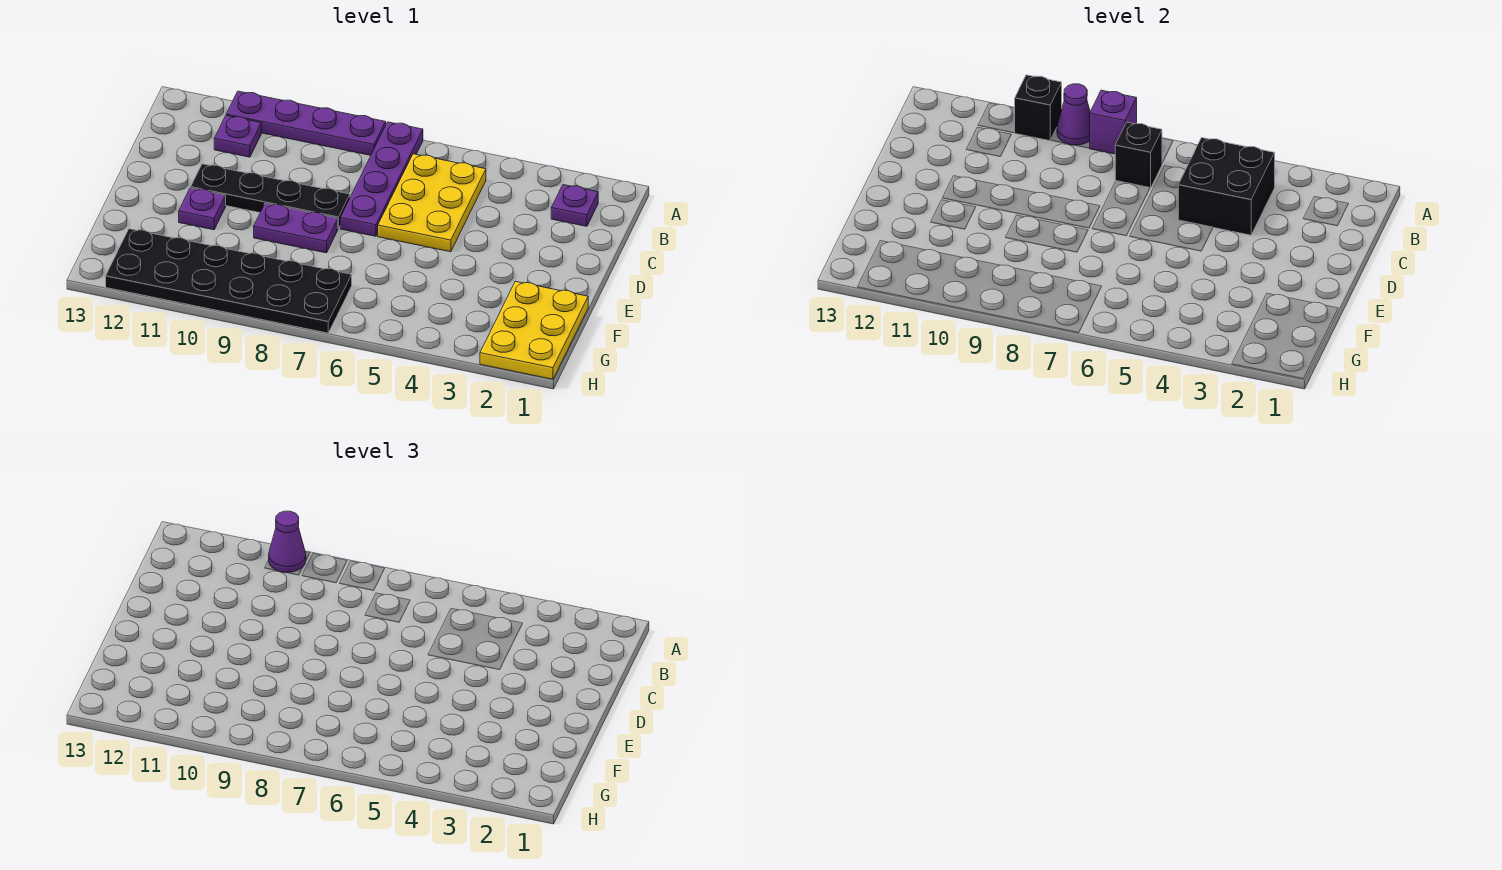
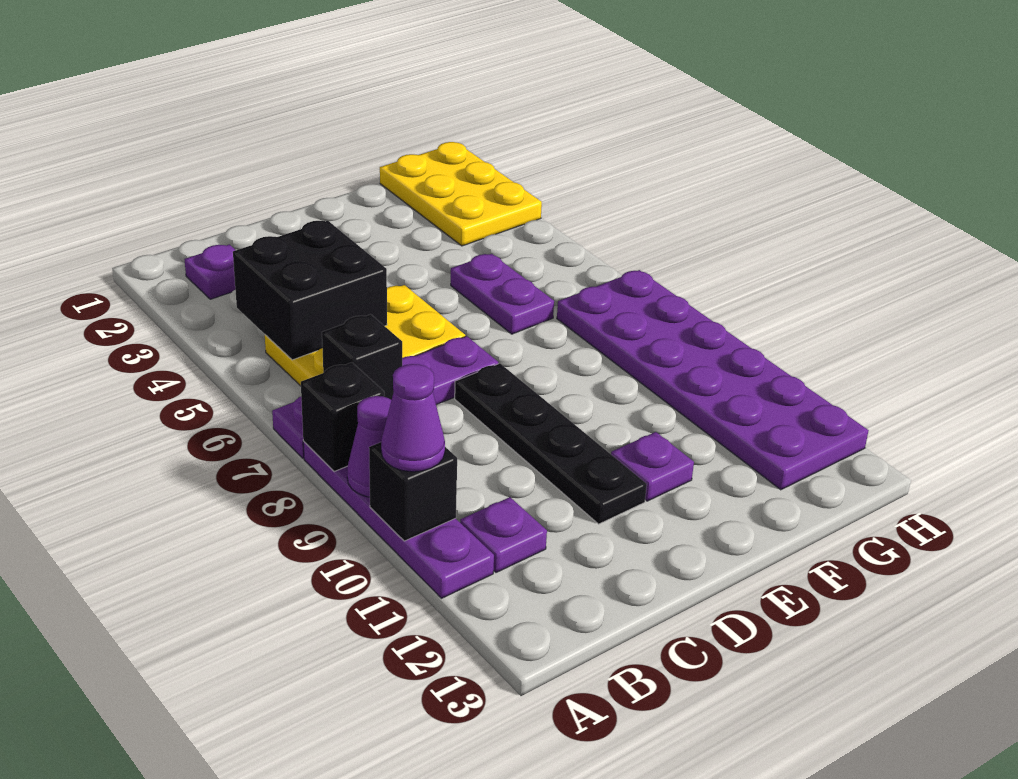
purple 1x1 brick [1090,90,1137,154] -> black 1x1 brick [301,362,384,471]
purple 1x2 plate [254,203,338,253] -> purple 1x2 plate moved to [451,254,554,334]
yellow 2x3 plate [480,281,588,379] -> yellow 2x3 plate turned to [380,142,542,246]
black 2x6 plate [106,229,352,333] -> purple 2x6 plate [557,270,869,490]

